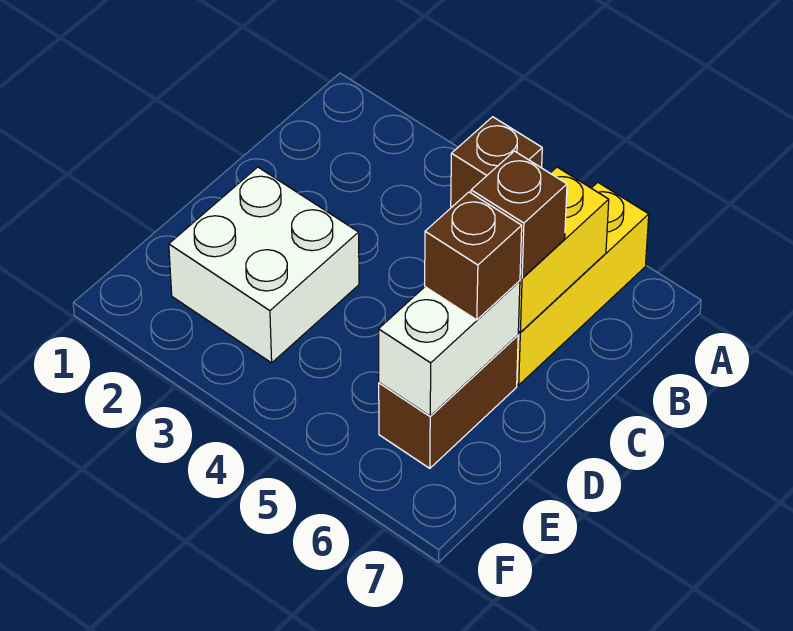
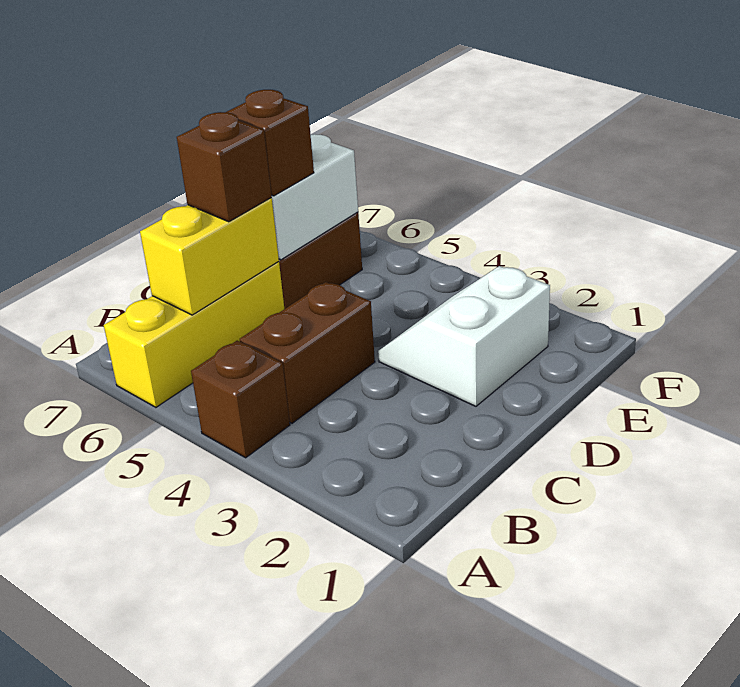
none -> brown 1x2 brick [240,282,375,423]
white 2x2 brick [169,167,359,363] -> white 2x2 slope [378,266,550,406]

